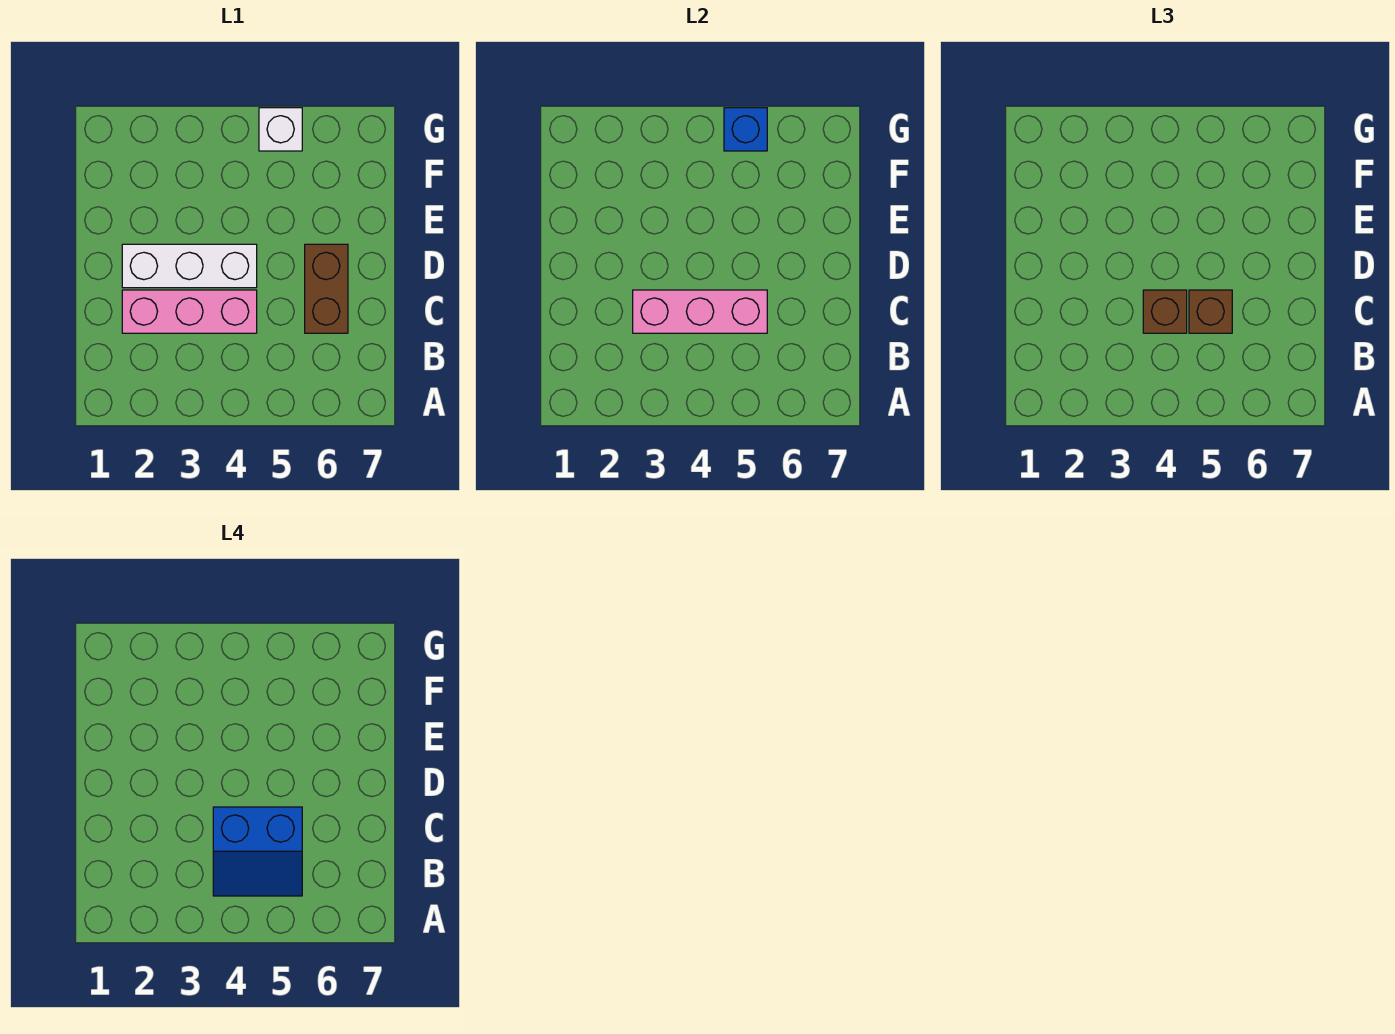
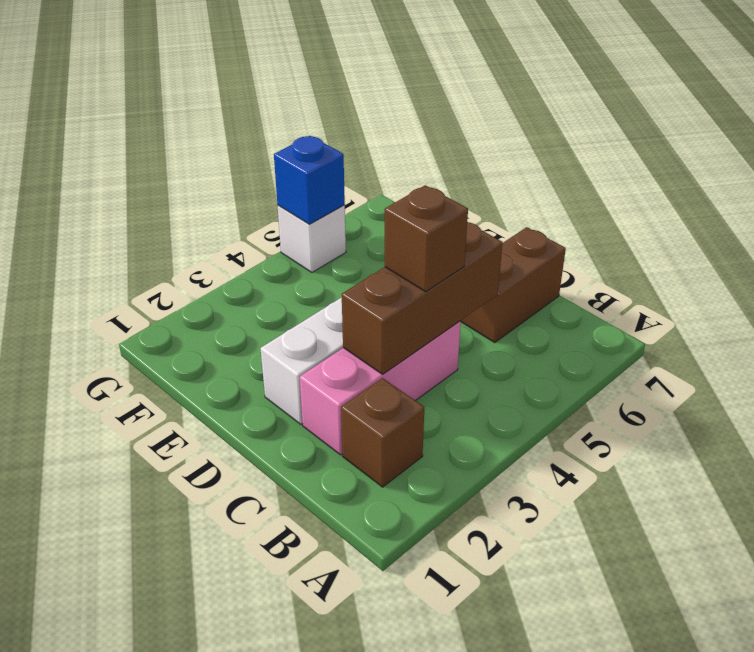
blue 2x2 slope [213,807,302,896] -> none
pink 1x3 brick [633,290,767,333] -> brown 1x3 brick [342,222,503,374]
brown 1x1 brick [1189,290,1232,333] -> brown 1x1 brick moved to [341,378,424,487]
brown 1x2 brick [305,244,348,333] -> brown 1x2 brick turned to [461,227,566,343]

